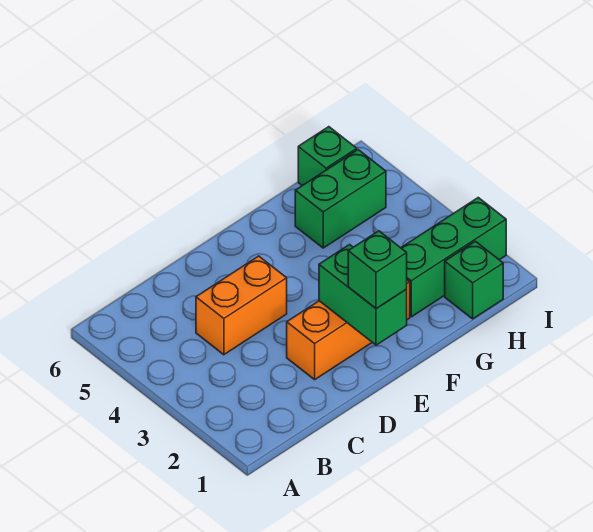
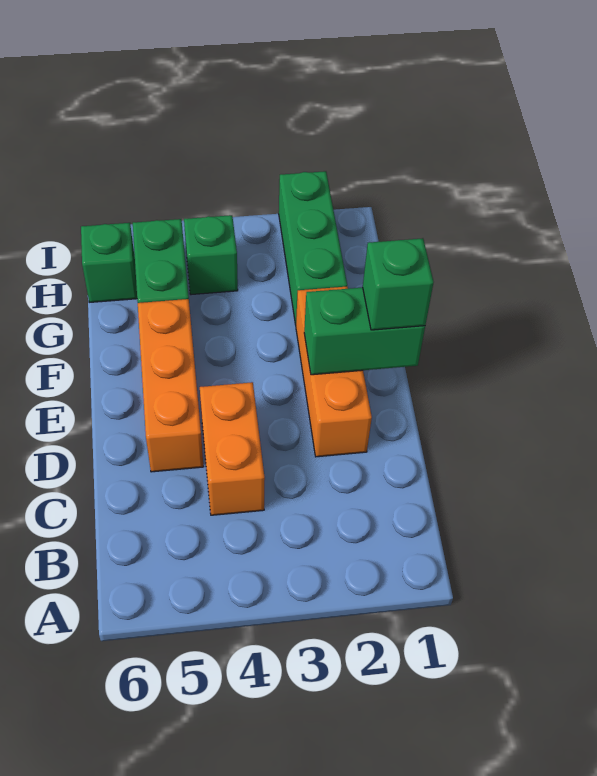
none -> orange 1x3 brick [138,299,203,472]
green 1x1 brick [445,241,503,319] -> green 1x1 brick moved to [184,215,238,295]

